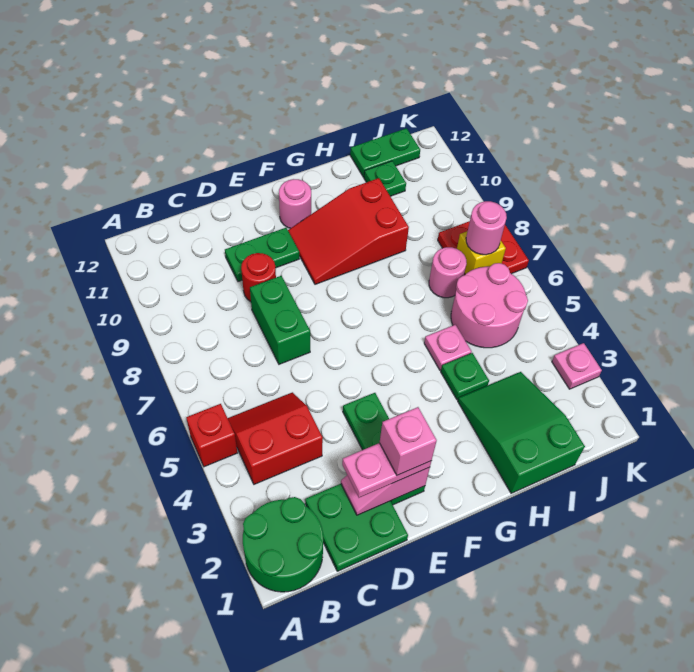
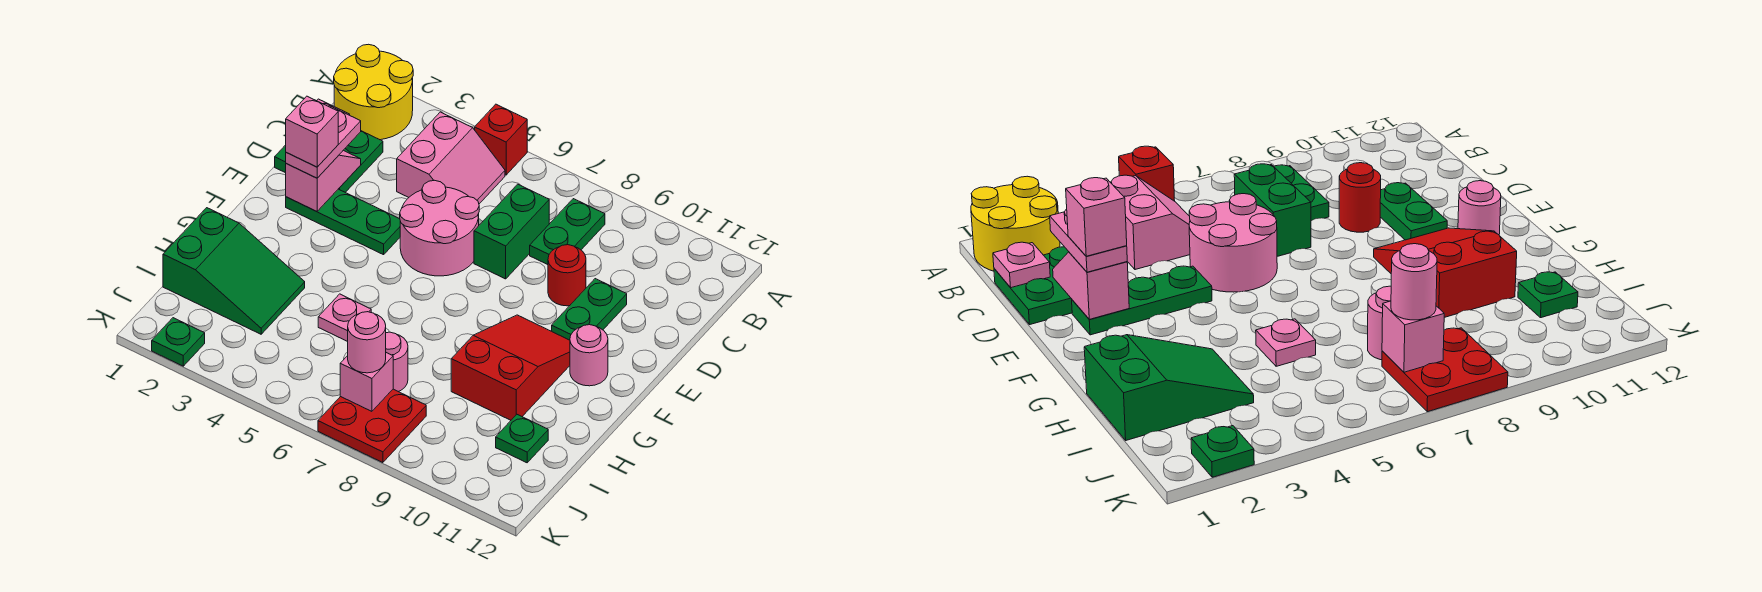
green 2x2 round brick [243,497,323,592] -> yellow 2x2 round brick [334,44,413,140]
red 2x2 slope [228,392,323,484] -> pink 2x2 slope [397,112,505,204]
green 1x2 brick [250,276,310,364] -> green 1x2 brick turned to [474,184,549,279]
green 1x1 plate [441,353,489,400] -> green 1x1 plate moved to [152,318,205,366]
pink 2x2 round brick [451,263,528,348] -> pink 2x2 round brick moved to [400,180,479,276]
green 1x2 plate [350,128,420,177] -> green 1x2 plate moved to [530,199,605,265]
yellow 1x1 brick [457,231,506,274] -> pink 1x1 brick [340,353,393,411]
pink 1x1 plate [552,343,602,389] -> pink 1x1 plate moved to [993,242,1050,288]

